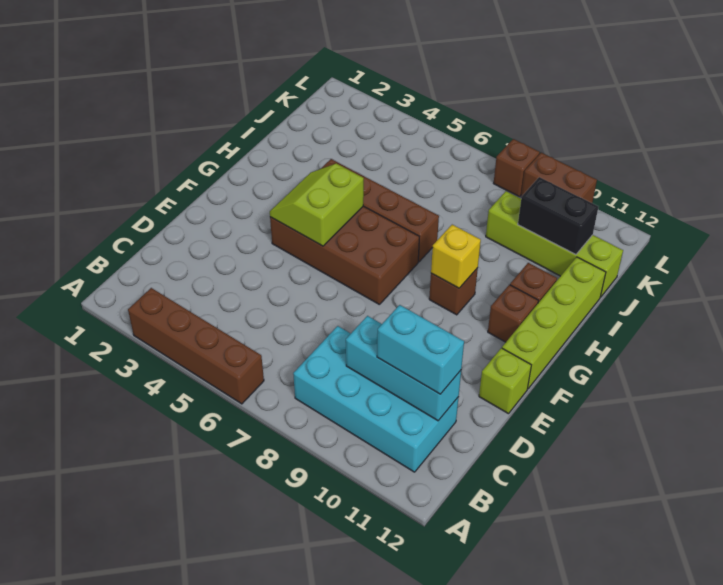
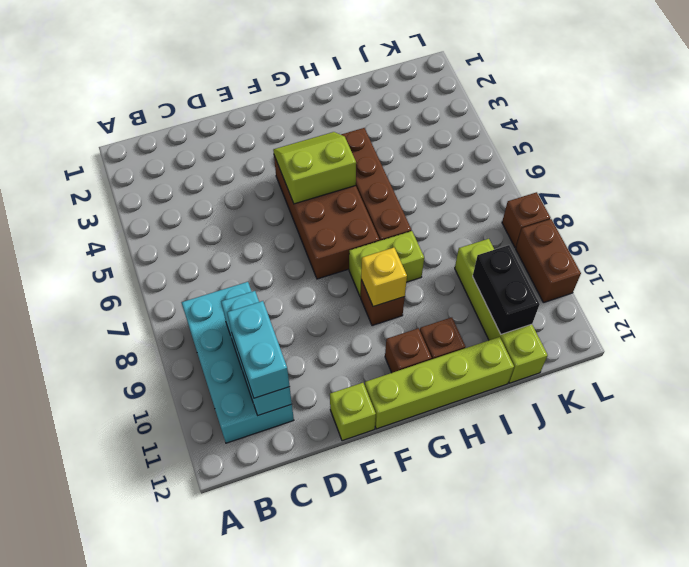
brown 1x4 brick [128,288,264,404] -> none
none -> lime 1x2 brick [349,231,424,297]

